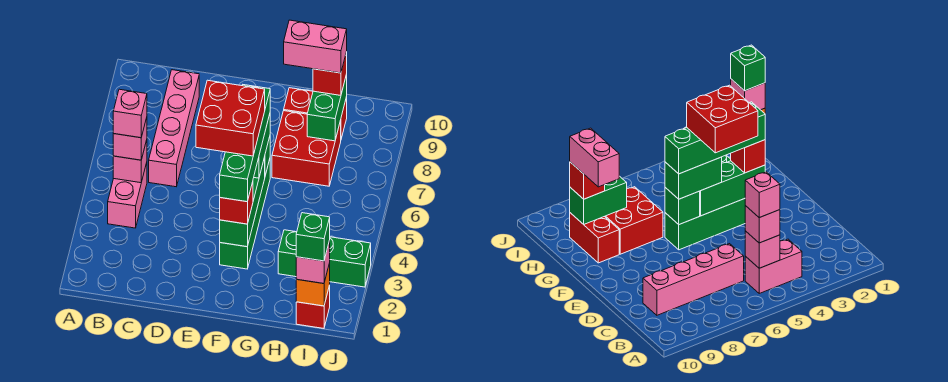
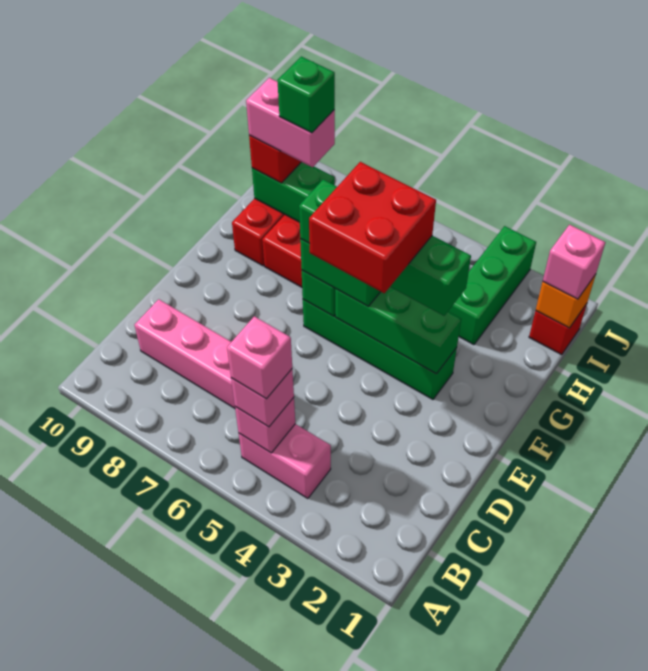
red 1x1 brick [220,182,253,224] -> none
pink 1x2 brick [284,20,347,73] -> pink 1x2 brick turned to [246,78,335,167]
green 1x1 brick [296,213,330,261] -> green 1x1 brick moved to [277,56,335,133]

